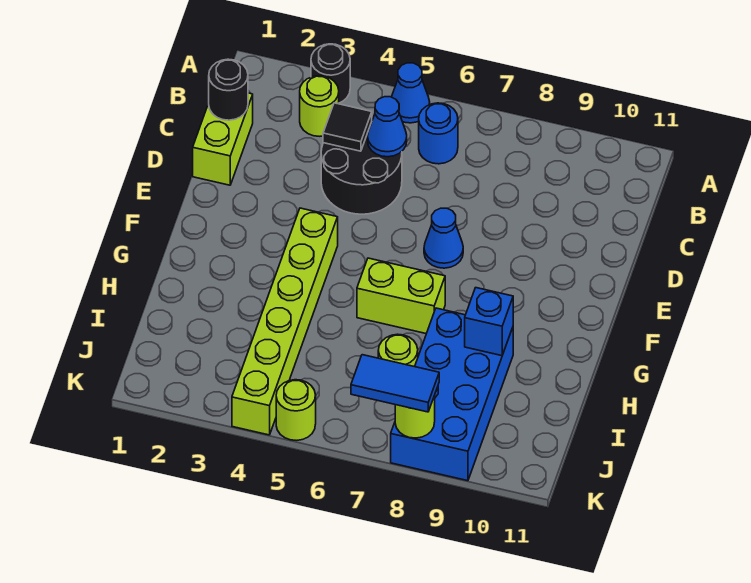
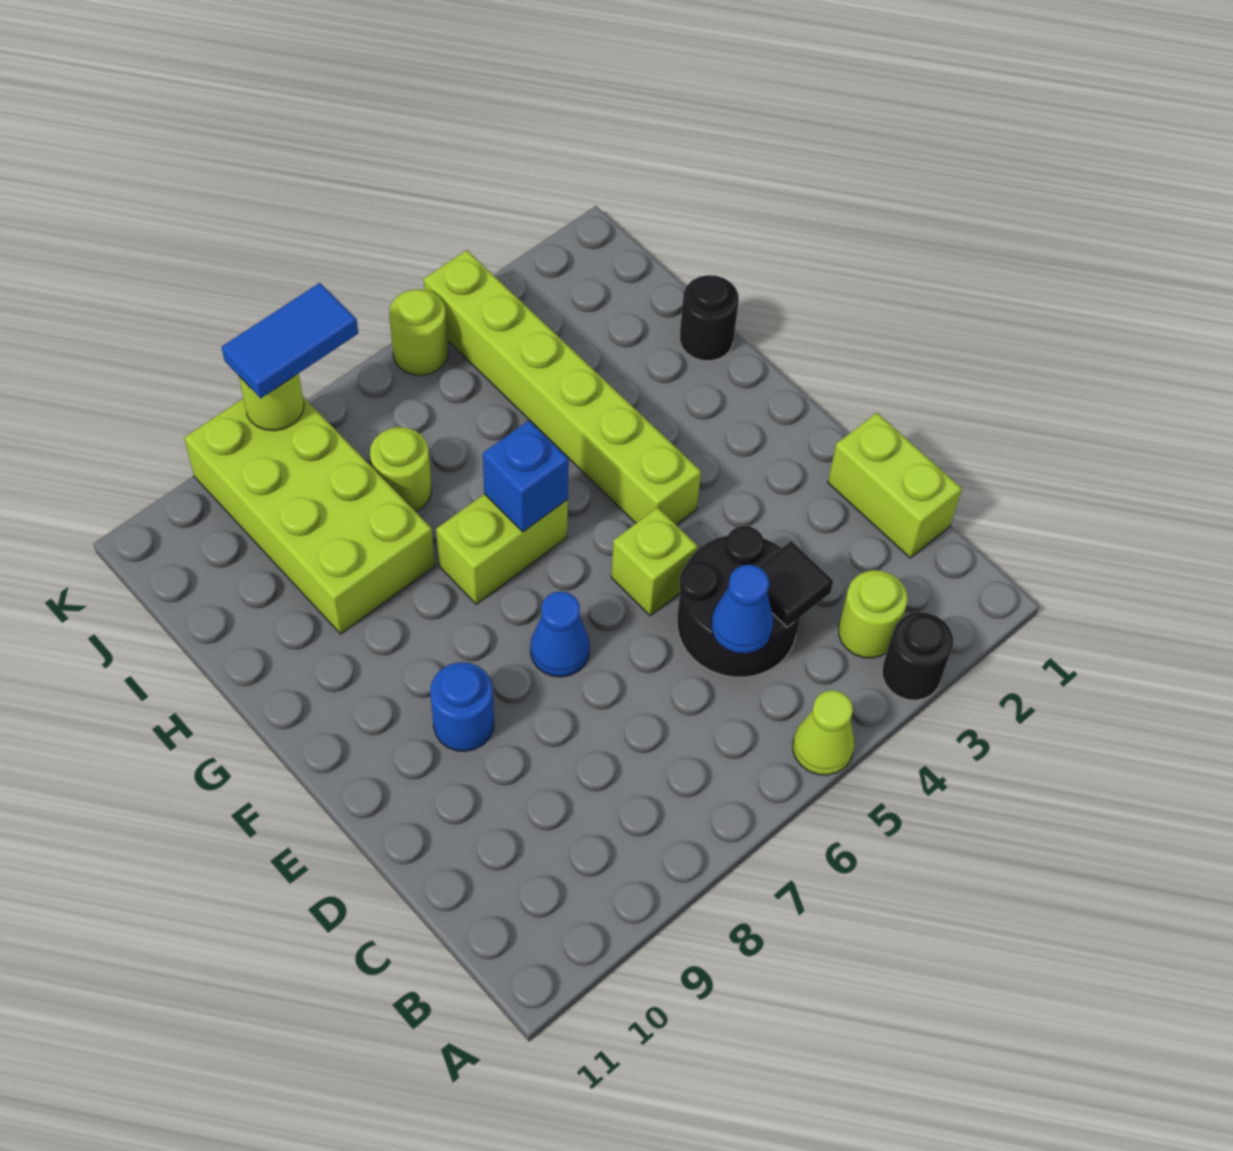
blue 1x1 cone [392,63,430,123] -> lime 1x1 cone [793,690,854,775]
blue 1x1 round brick [419,103,458,164] -> blue 1x1 round brick moved to [430,662,494,751]
black 1x1 round brick [209,59,248,120] -> black 1x1 round brick moved to [680,275,739,361]
none -> lime 1x1 brick [611,507,698,616]
blue 2x4 brick [391,308,513,481] -> lime 2x4 brick [184,397,435,634]
blue 1x1 brick [465,288,513,356] -> blue 1x1 brick moved to [483,421,569,532]

